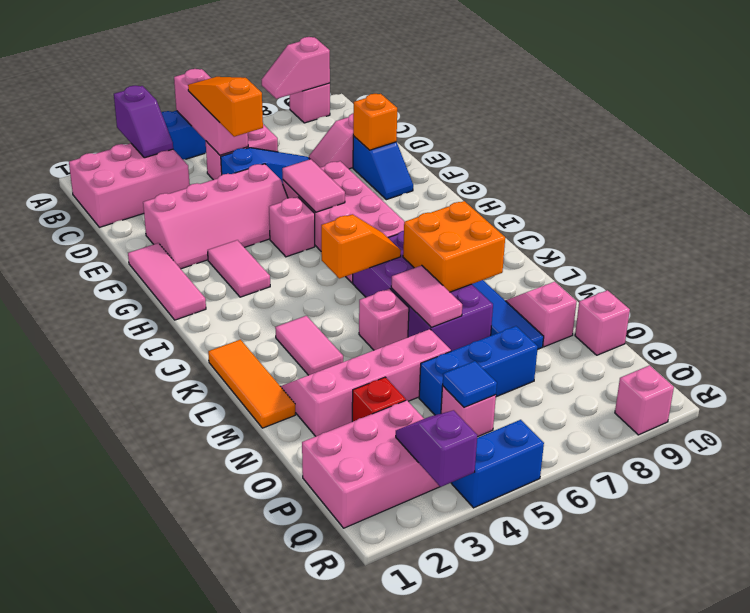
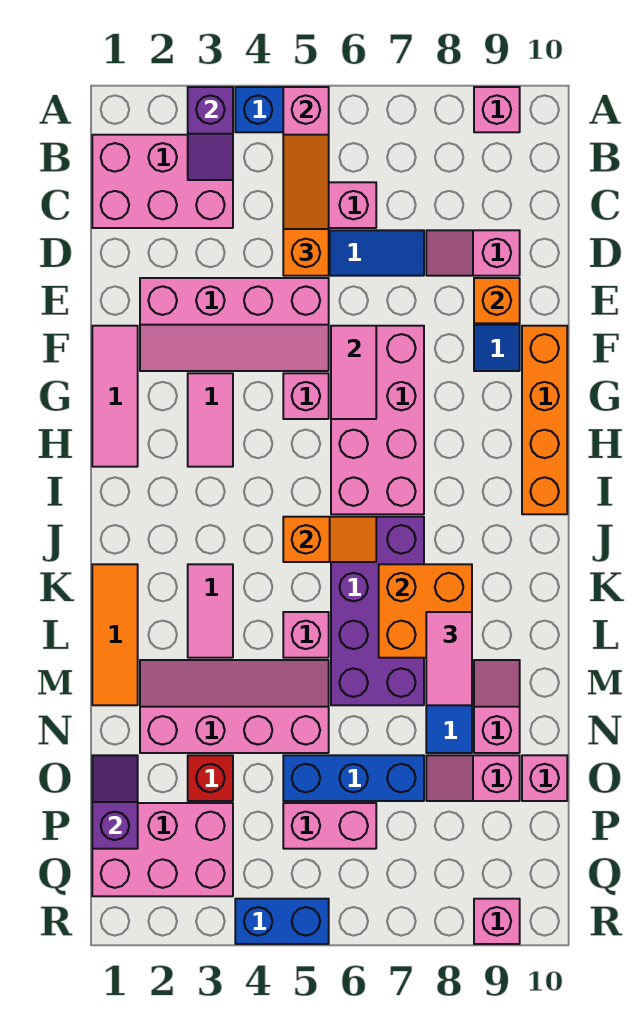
pink 1x2 slope [262,37,330,99] -> pink 1x2 slope moved to [426,755,520,801]
none -> orange 1x4 brick [522,326,567,514]
pink 1x2 tile [391,265,462,327] -> pink 1x2 tile moved to [426,612,472,705]
pink 1x1 brick [441,386,496,437] -> pink 1x2 brick [283,803,376,849]
blue 1x1 tile [443,361,497,408] -> none
purple 1x2 slope [396,410,477,487] -> purple 1x2 slope moved to [92,755,138,849]

